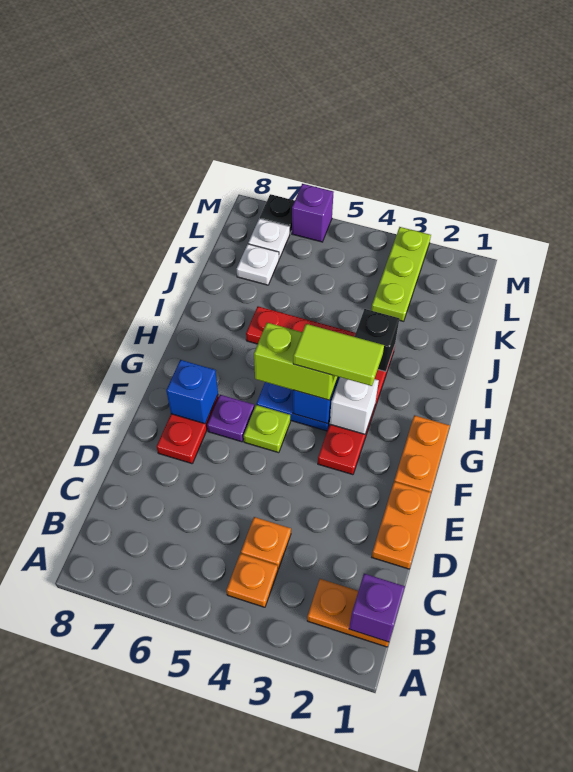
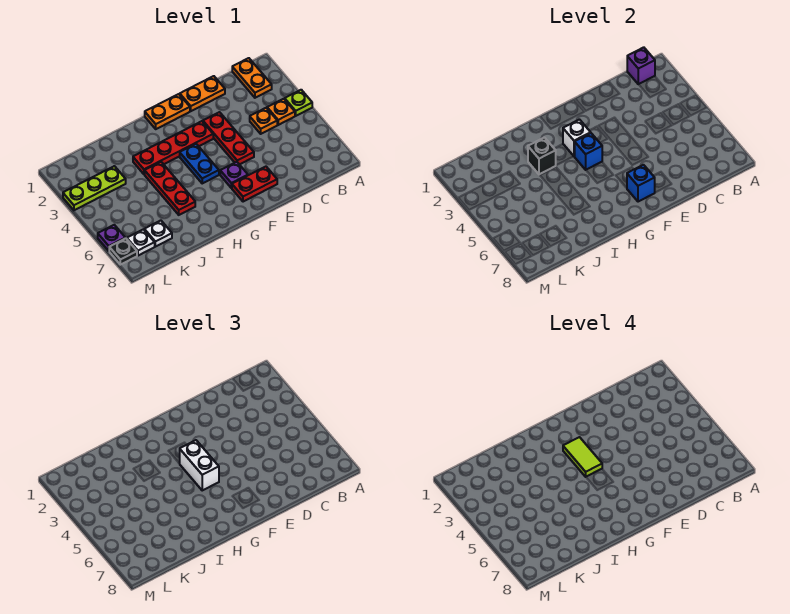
none -> red 1x3 plate [203,112,254,165]
lime 1x1 plate [244,405,290,453] -> lime 1x1 plate moved to [285,90,312,116]
lime 1x2 brick [254,323,338,400] -> white 1x2 brick [180,440,219,490]
purple 1x1 brick [292,184,334,242] -> purple 1x1 plate [98,225,125,251]

